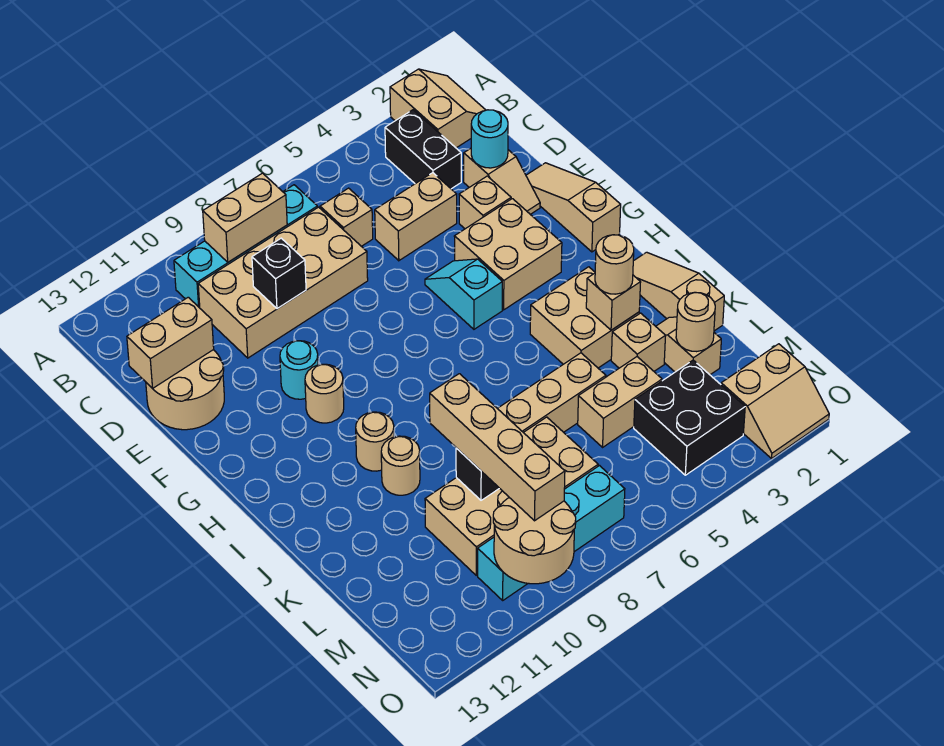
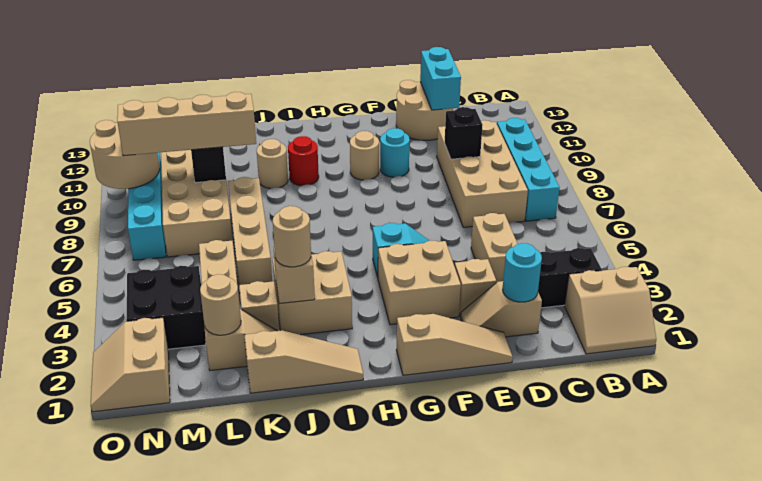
tan 1x2 brick [203,173,287,262] -> none
tan 1x1 brick [320,188,373,246] -> none
tan 1x2 brick [127,297,214,389] -> cyan 1x2 brick [420,47,461,110]
tan 1x1 round brick [356,412,394,471] -> red 1x1 round brick [288,136,319,186]

